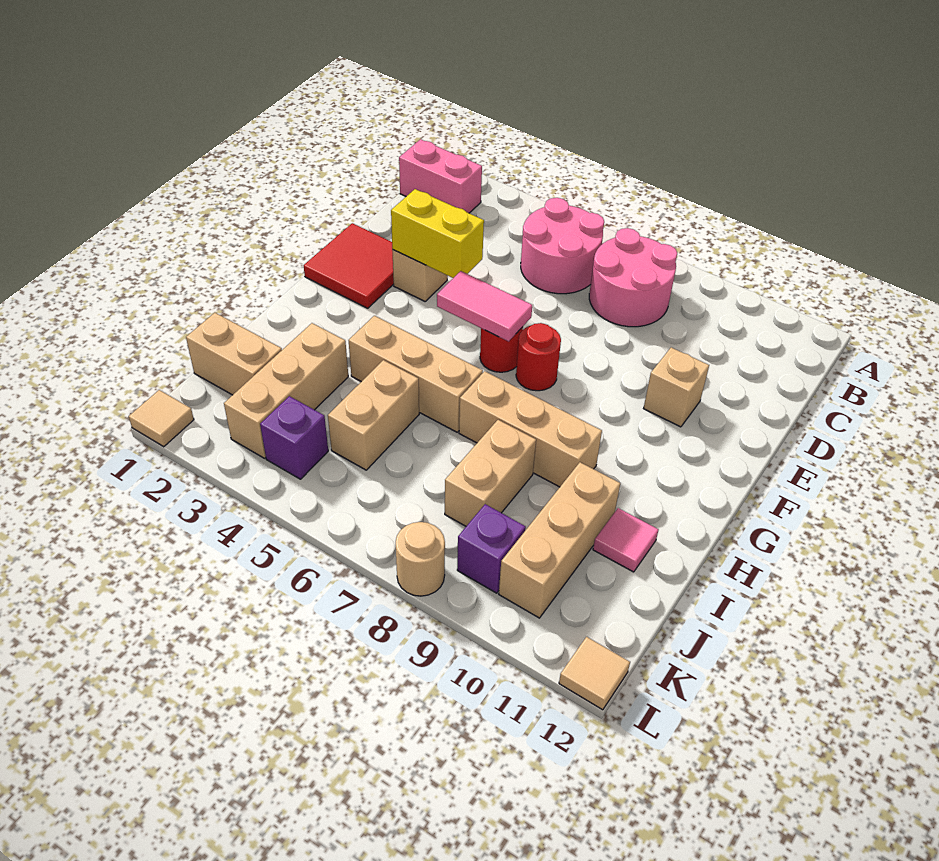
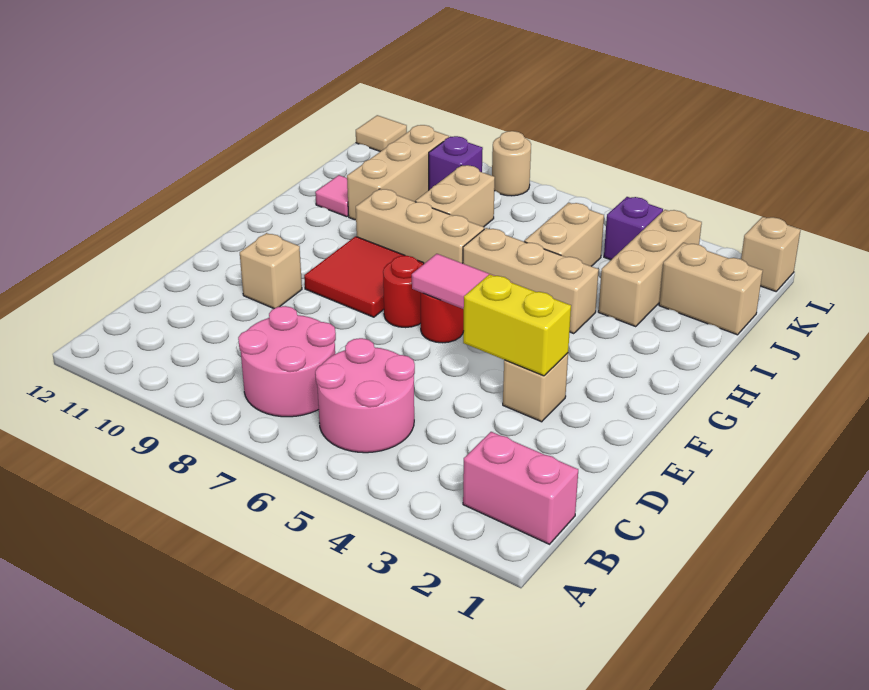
red 2x2 tile [304,223,394,308] -> red 2x2 tile moved to [304,236,424,317]
tan 1x1 tile [129,390,194,447] -> tan 1x1 brick [741,217,801,291]

